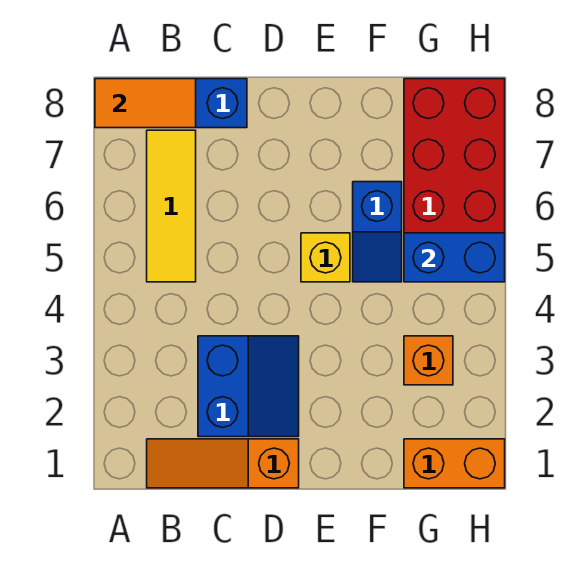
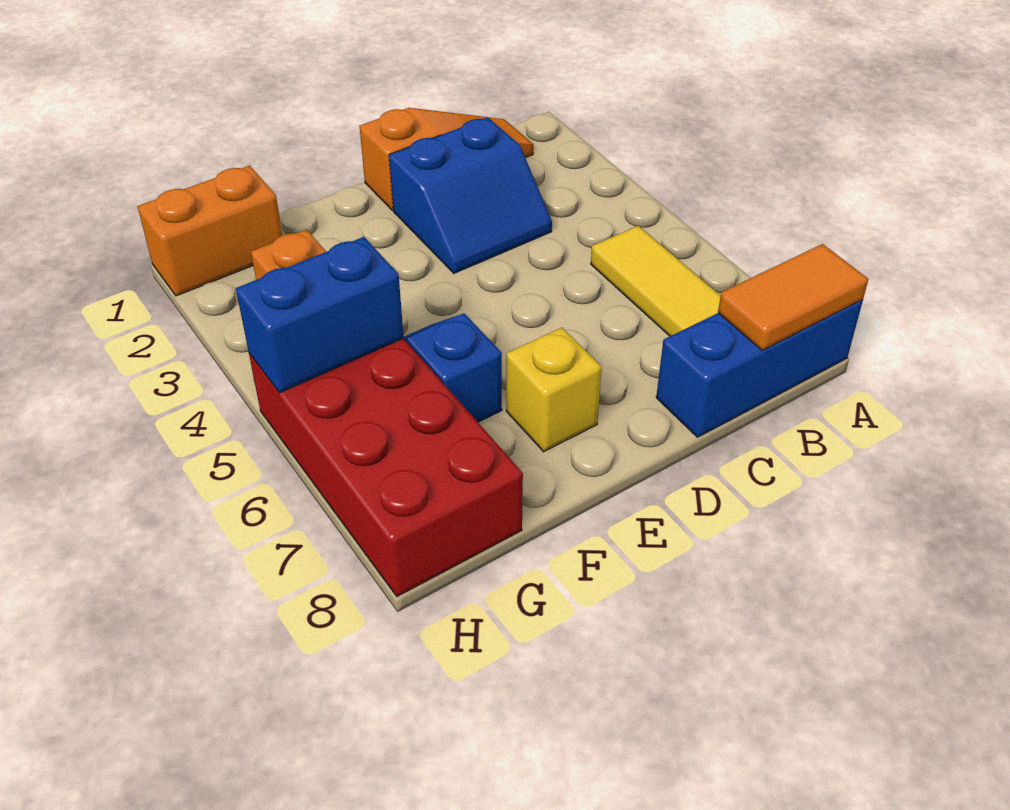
blue 2x2 slope [198,336,299,437] -> blue 2x2 slope turned to [389,117,552,273]
yellow 1x1 brick [301,233,350,282] -> yellow 1x1 brick moved to [506,328,602,452]

